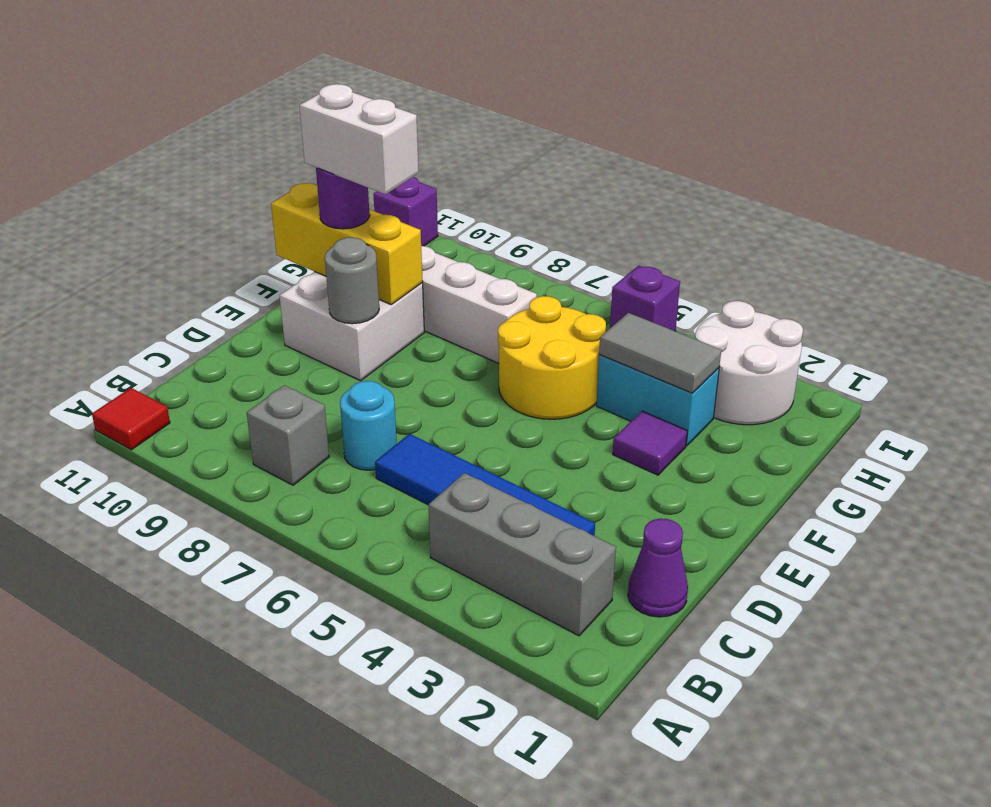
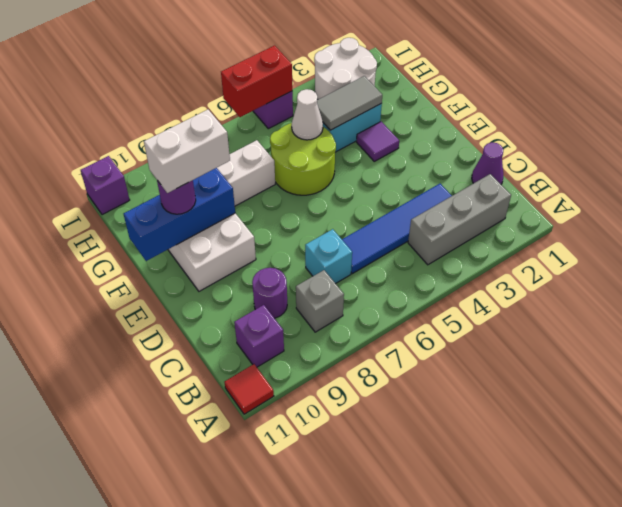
none -> purple 1x1 brick [234,305,284,367]
cyan 1x1 round brick [340,381,397,470] -> cyan 1x1 brick [305,229,352,284]
none -> purple 1x1 round brick [252,268,287,318]
grey 1x1 round brick [325,237,379,324] -> none
yellow 2x2 round brick [498,296,606,419] -> lime 2x2 round brick [270,123,336,195]
yellow 1x3 brick [271,183,423,304] -> blue 1x3 brick [124,168,235,261]
none -> white 1x1 cone [292,89,323,140]
none -> red 1x2 brick [221,45,292,117]

